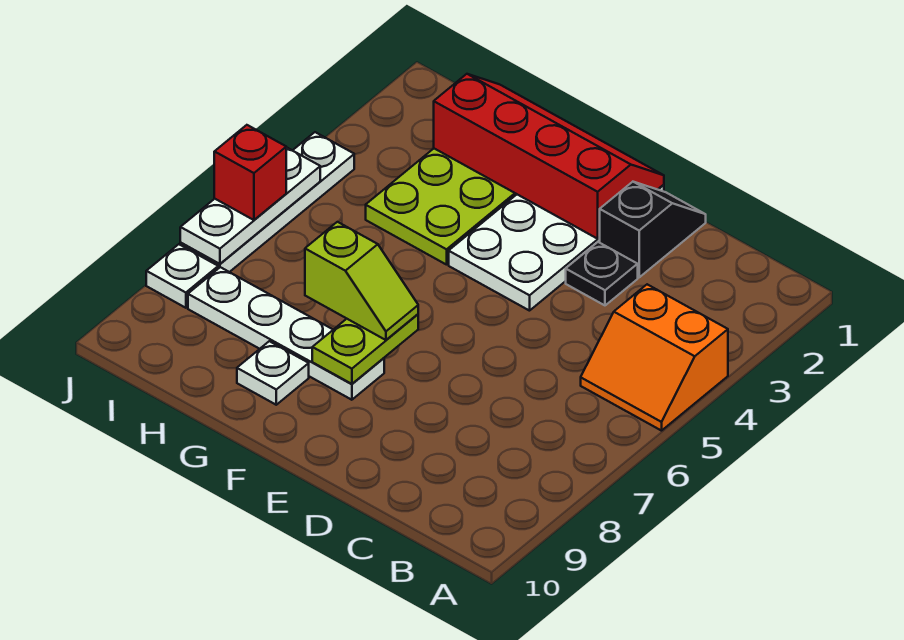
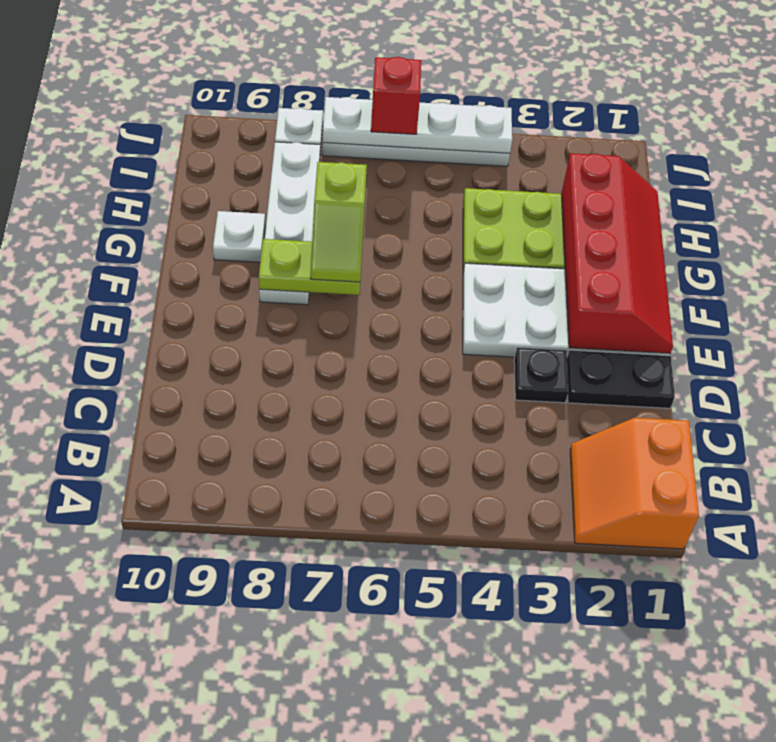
orange 2x2 slope [581,284,728,431] -> orange 2x2 slope moved to [570,418,699,549]
black 1x2 slope [600,182,706,277] -> black 1x2 plate [567,350,675,408]
white 1x3 plate [180,147,320,264] -> white 1x4 plate [323,97,512,153]

